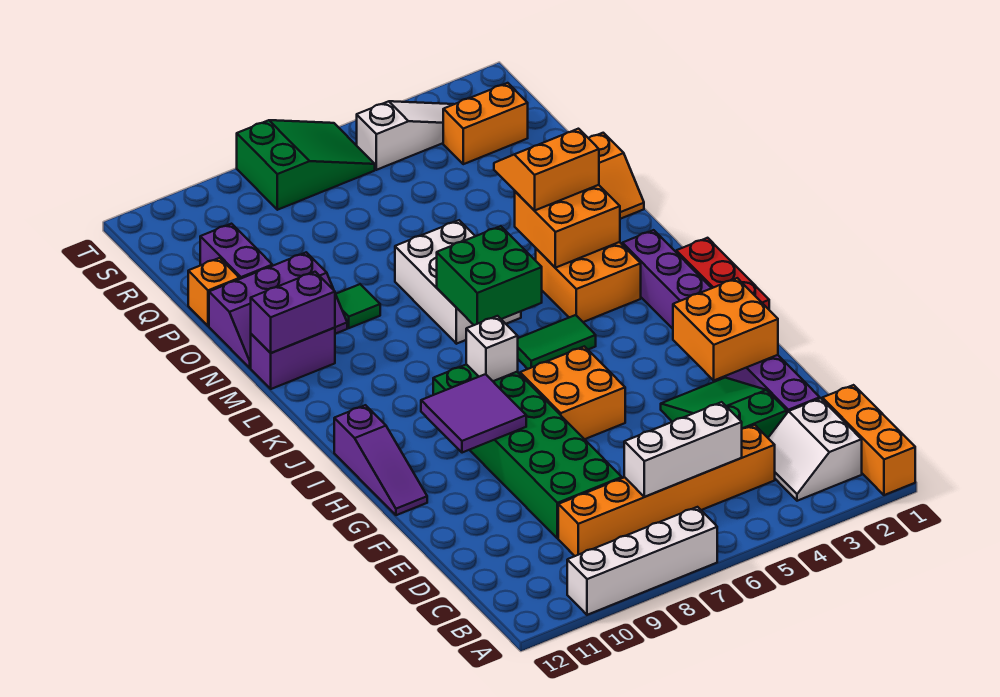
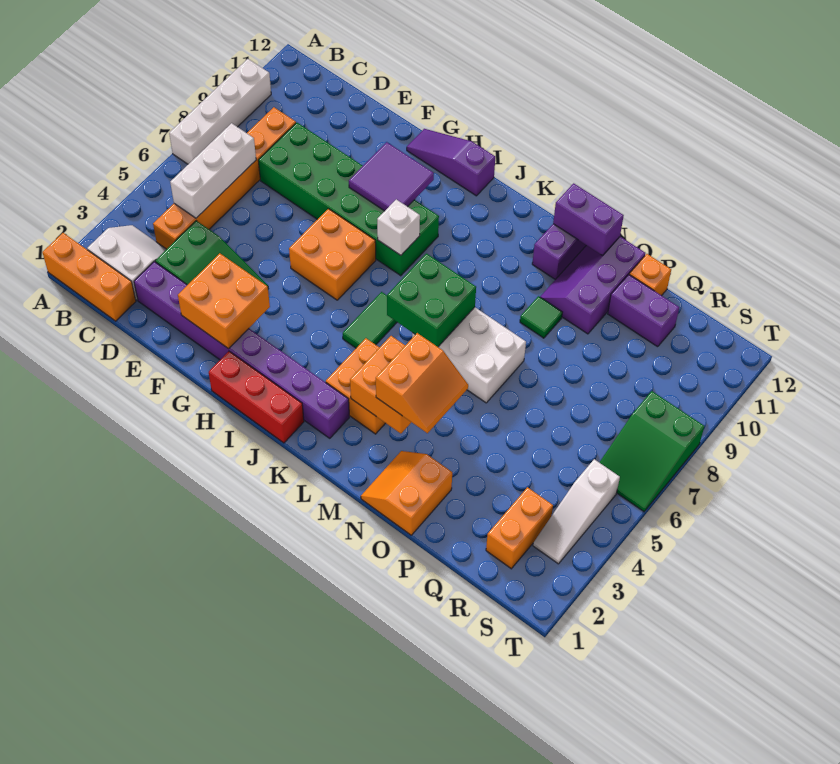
purple 1x2 brick [251,272,335,353] -> purple 1x2 brick turned to [553,183,624,255]

